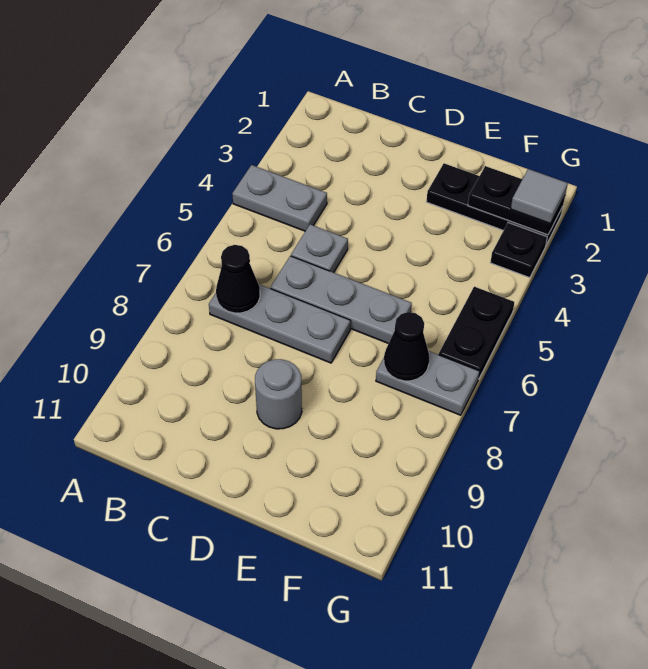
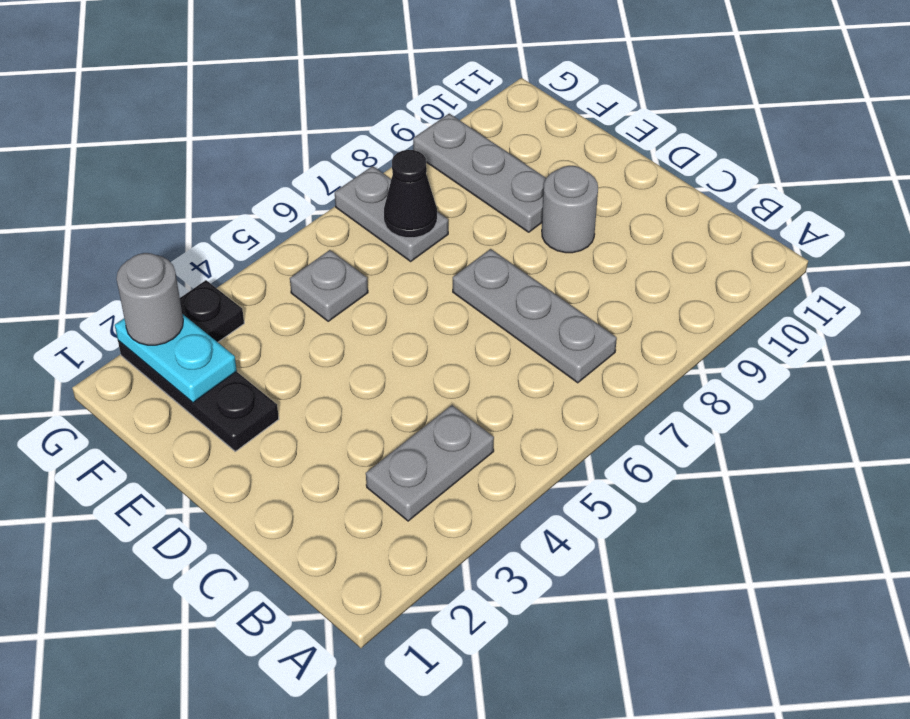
grey 1x2 plate [232,165,327,231] -> grey 1x2 plate turned to [366,405,494,521]
black 1x1 cone [216,245,260,313] -> none
grey 1x1 plate [291,224,348,273] -> grey 1x1 plate moved to [290,250,368,321]
grey 1x3 plate [271,256,412,343] -> grey 1x3 plate moved to [413,114,546,232]
black 1x2 plate [468,166,565,235] -> cyan 1x2 plate [115,314,237,403]
grey 1x1 tile [511,169,568,224] -> grey 1x1 round brick [117,253,183,345]
black 1x2 plate [439,287,514,379] -> none

